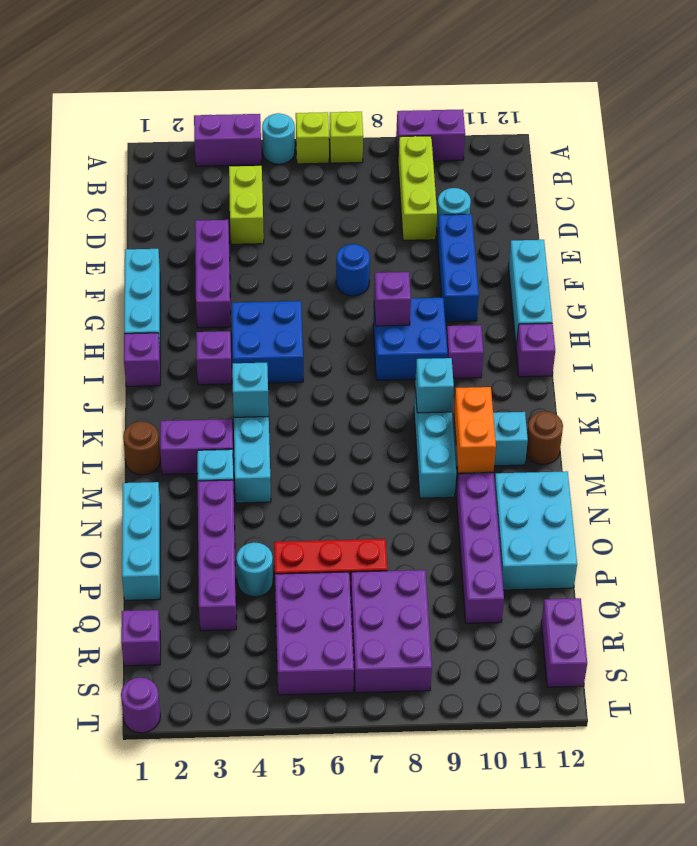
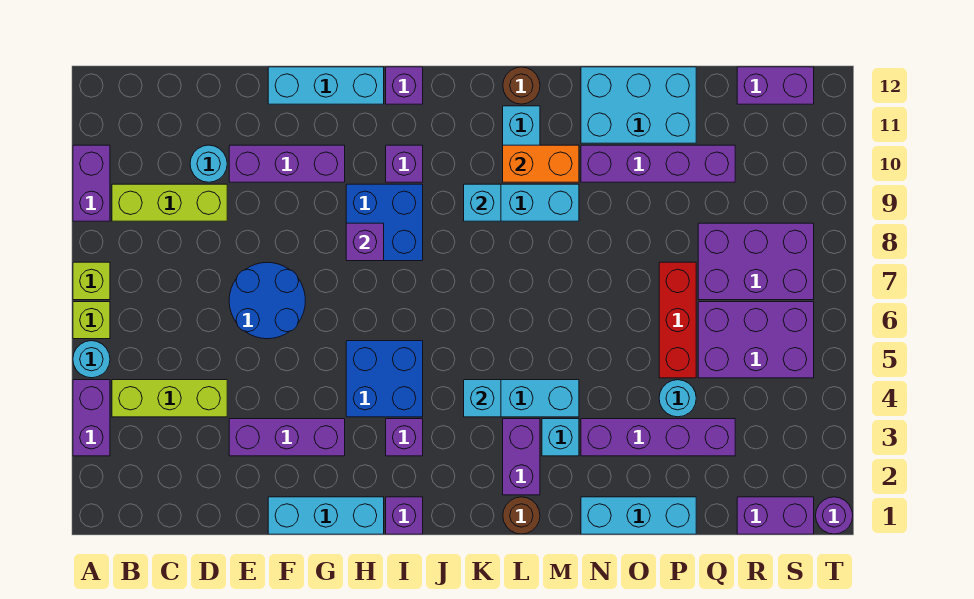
lime 1x2 brick [229,166,264,244] -> lime 1x3 brick [112,380,227,417]
blue 1x3 brick [437,214,479,322] -> purple 1x3 brick [229,145,345,182]
blue 1x1 round brick [336,244,370,296] -> blue 2x2 round brick [229,262,305,339]
purple 1x1 brick [121,610,160,666] -> purple 1x2 brick [737,497,814,534]

